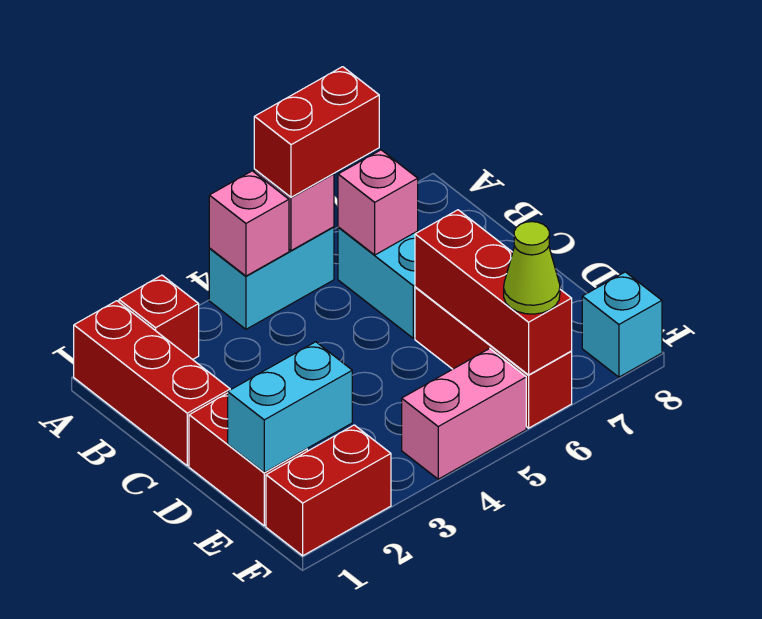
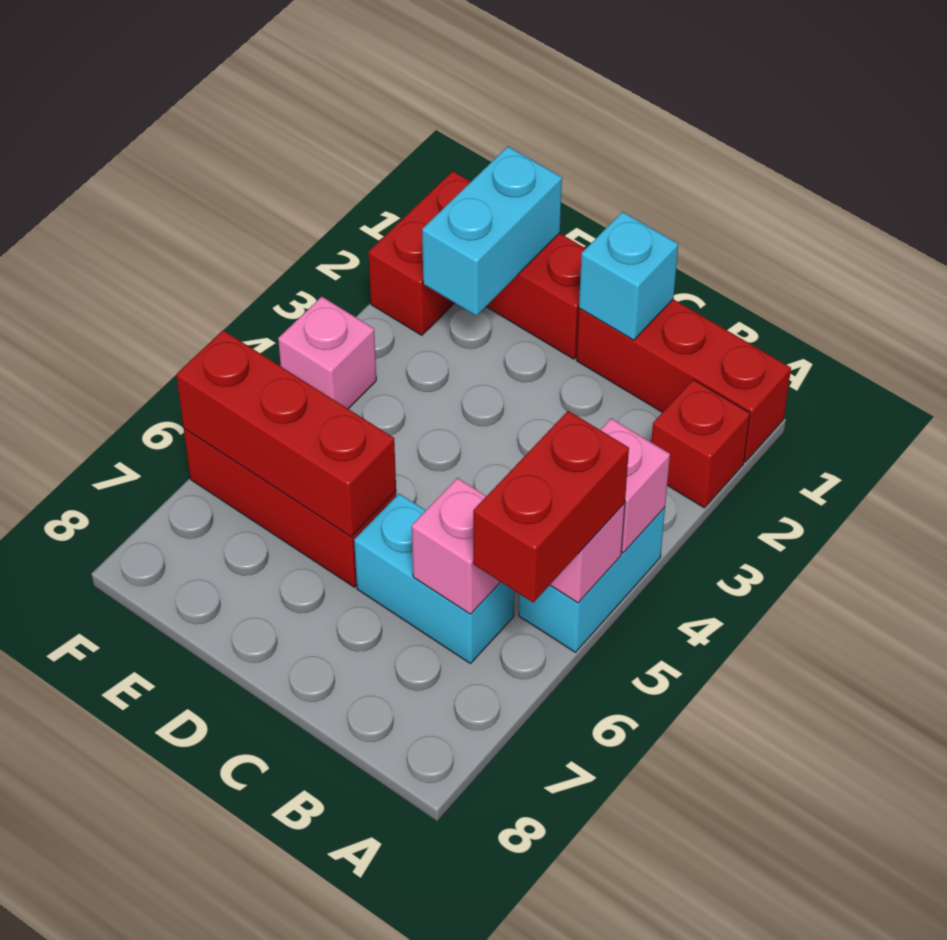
pink 1x2 brick [402,349,526,479] -> pink 1x1 brick [278,297,376,409]
lime 1x1 cone [504,222,560,314] -> none
cyan 1x1 brick [582,272,662,377] -> cyan 1x1 brick moved to [579,212,678,340]

